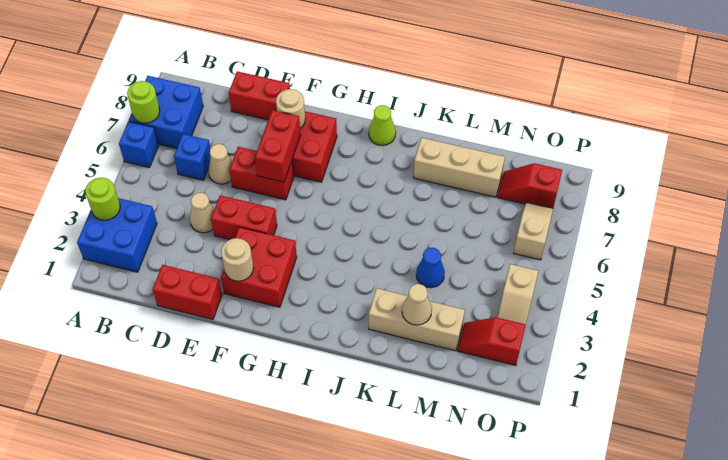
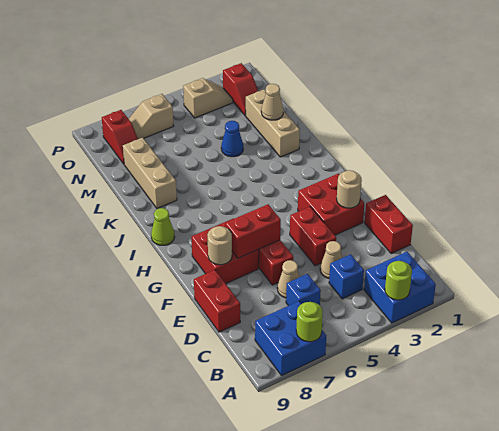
blue 1x1 brick [119,121,159,168] -> blue 1x1 brick moved to [329,254,364,299]

